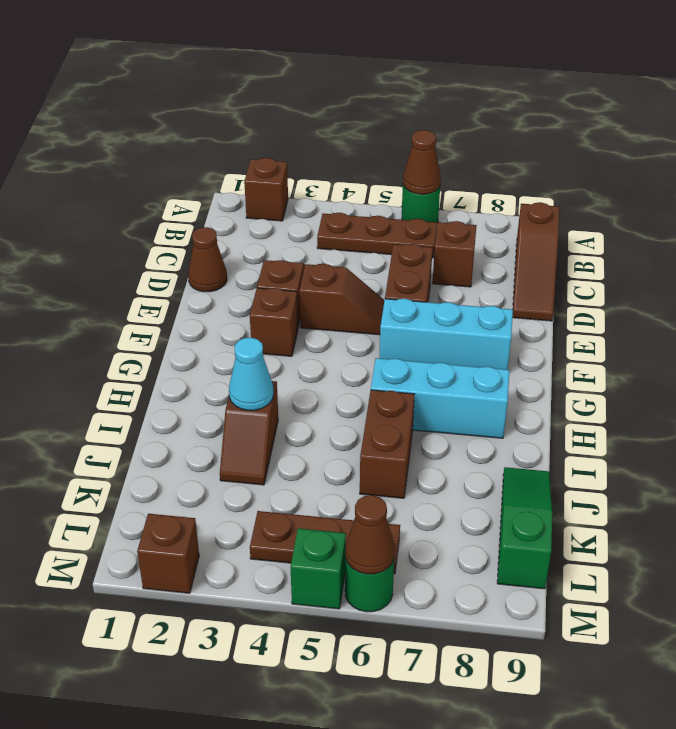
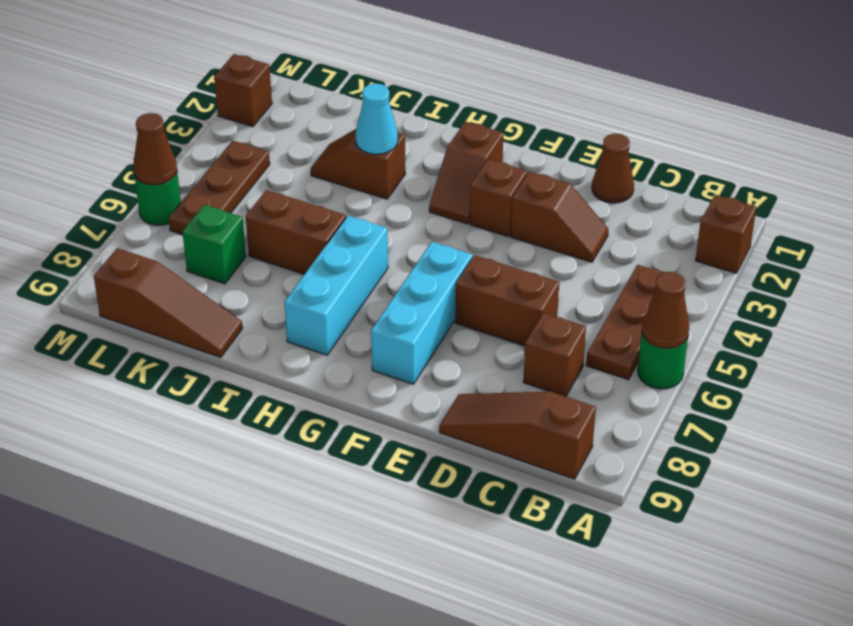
brown 1x2 slope [299,264,384,335] -> brown 1x2 slope moved to [429,122,503,224]
green 1x3 slope [497,467,552,589] -> brown 1x3 slope [94,248,242,357]
green 1x1 brick [291,528,346,609] -> green 1x1 brick moved to [182,205,246,284]

